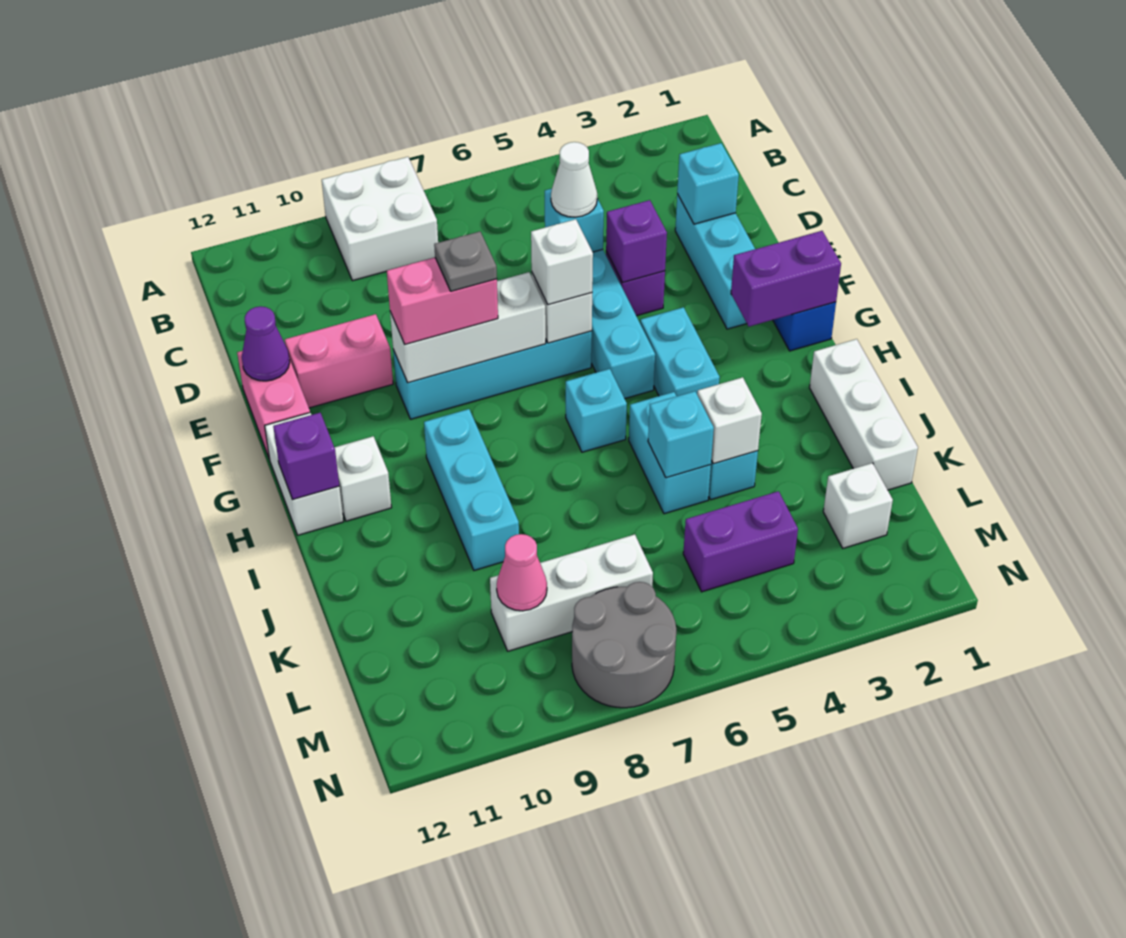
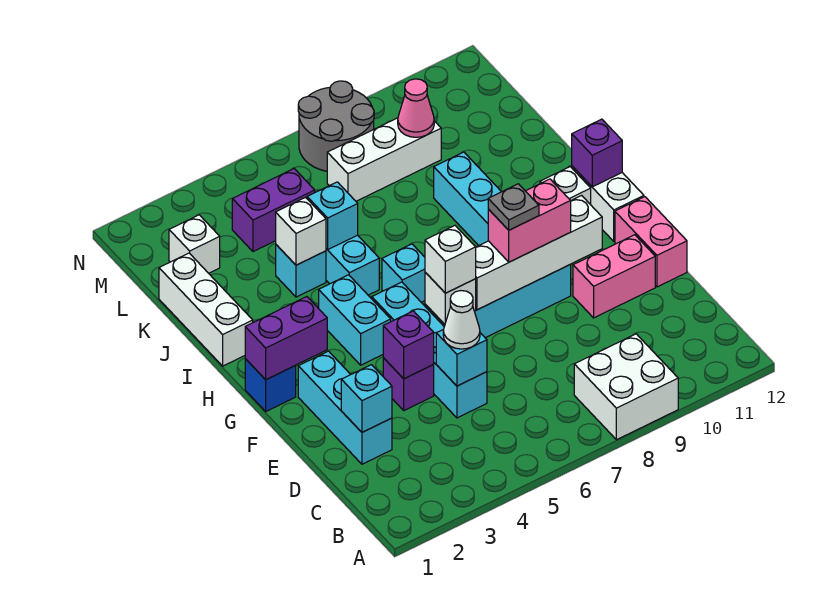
purple 1x1 cone [242,306,290,381] -> none
white 1x3 brick [390,272,546,383] -> white 1x4 brick [476,196,602,310]

